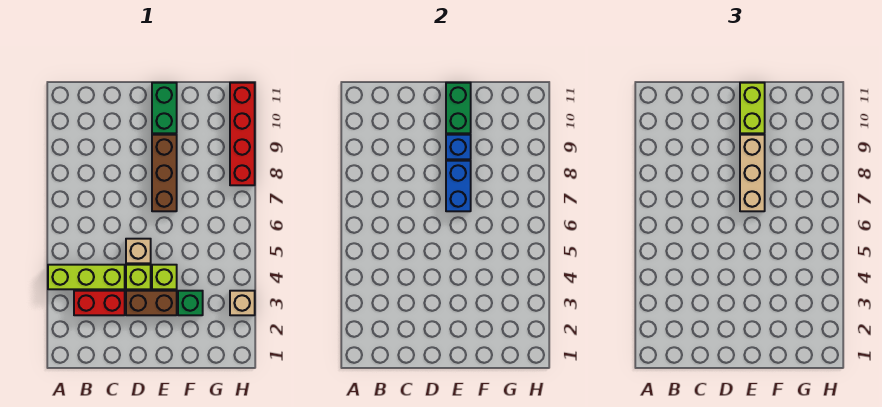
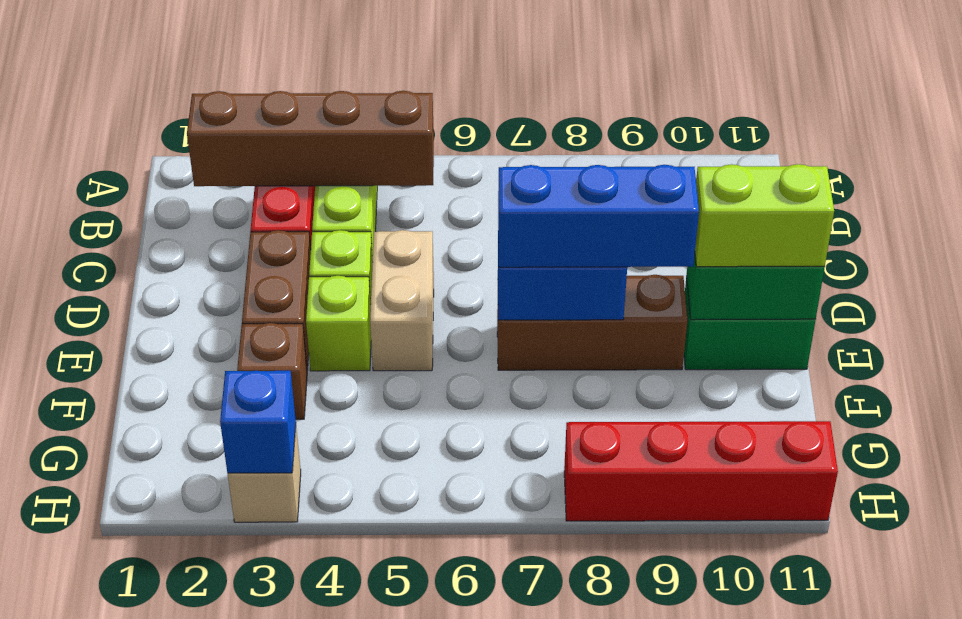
none -> brown 1x4 brick [187,91,434,186]
tan 1x1 brick [126,239,151,263] -> tan 1x2 brick [370,230,434,371]
tan 1x3 brick [740,135,765,211] -> blue 1x3 brick [498,165,699,267]
blue 1x1 brick [446,135,471,159] -> blue 1x1 brick moved to [220,371,296,473]
green 1x1 brick [178,291,203,315] -> brown 1x1 brick [237,323,307,419]

